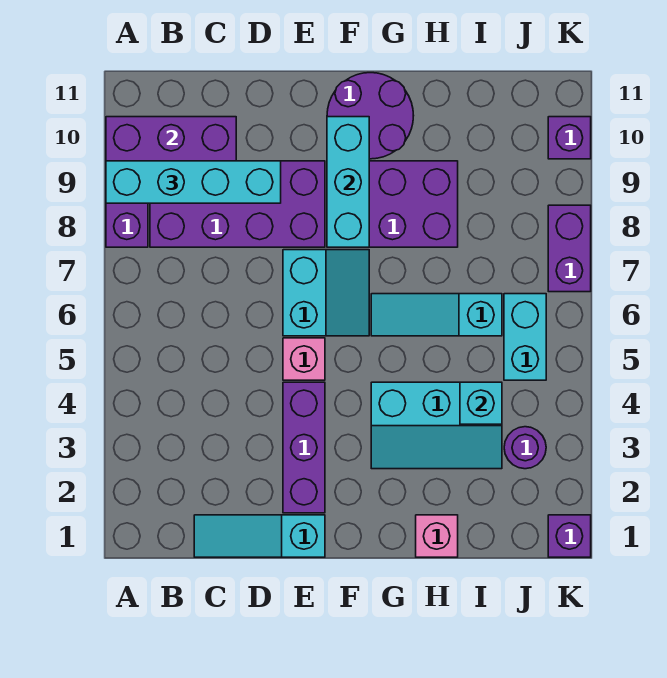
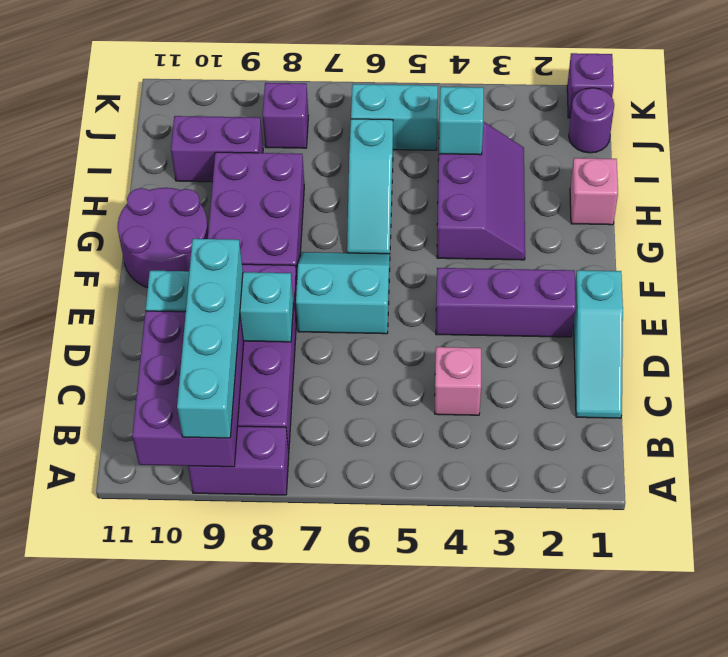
pink 1x1 brick [283,338,325,380] -> pink 1x1 brick moved to [435,347,481,415]
cyan 1x3 brick [327,117,369,247] -> cyan 1x3 brick moved to [146,271,293,342]
cyan 2x3 slope [371,382,502,469] -> purple 2x3 slope [437,121,525,260]
purple 1x1 round brick [504,427,546,469] -> purple 1x1 round brick moved to [569,88,614,153]
purple 1x2 brick [548,205,591,292] -> purple 1x2 brick moved to [171,116,263,182]
purple 1x1 brick [548,117,591,159] -> purple 1x1 brick moved to [263,83,308,148]

